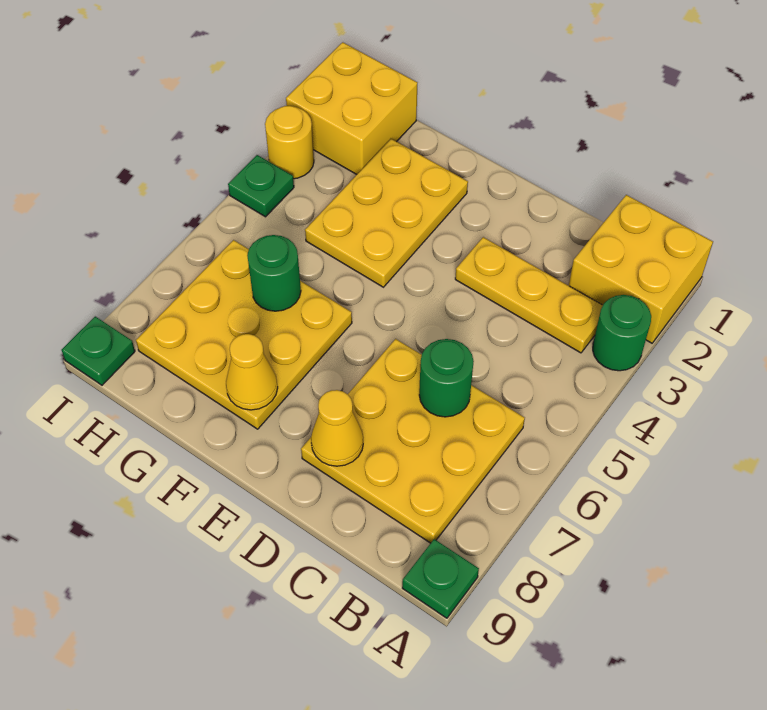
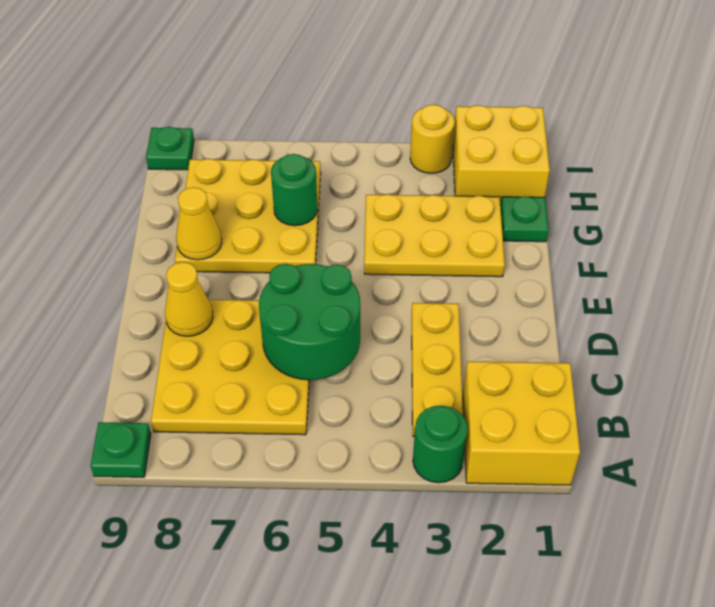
green 1x1 round brick [419,339,474,417] -> green 2x2 round brick [259,264,360,380]
green 1x1 plate [228,155,294,217] -> green 1x1 plate moved to [501,196,549,242]

